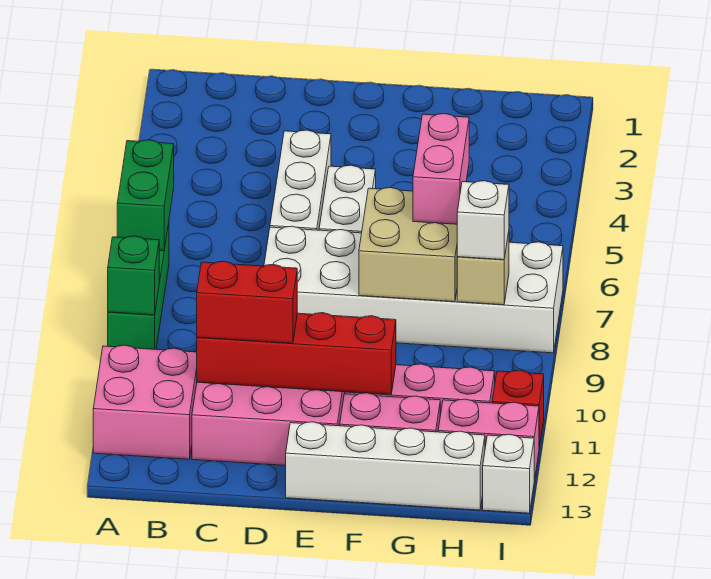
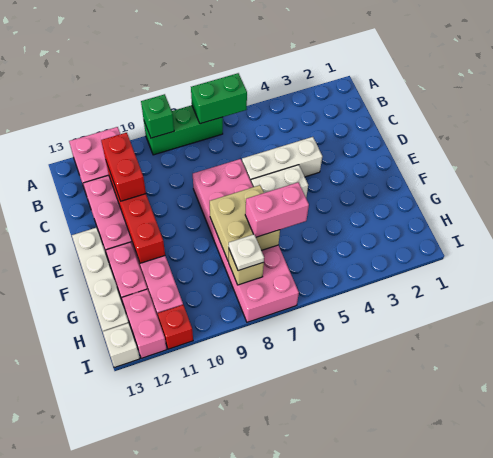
white 2x6 brick [264,226,563,353] -> pink 2x6 brick [193,159,299,322]
white 1x1 brick [457,181,509,260] -> white 1x1 plate [229,234,264,271]

